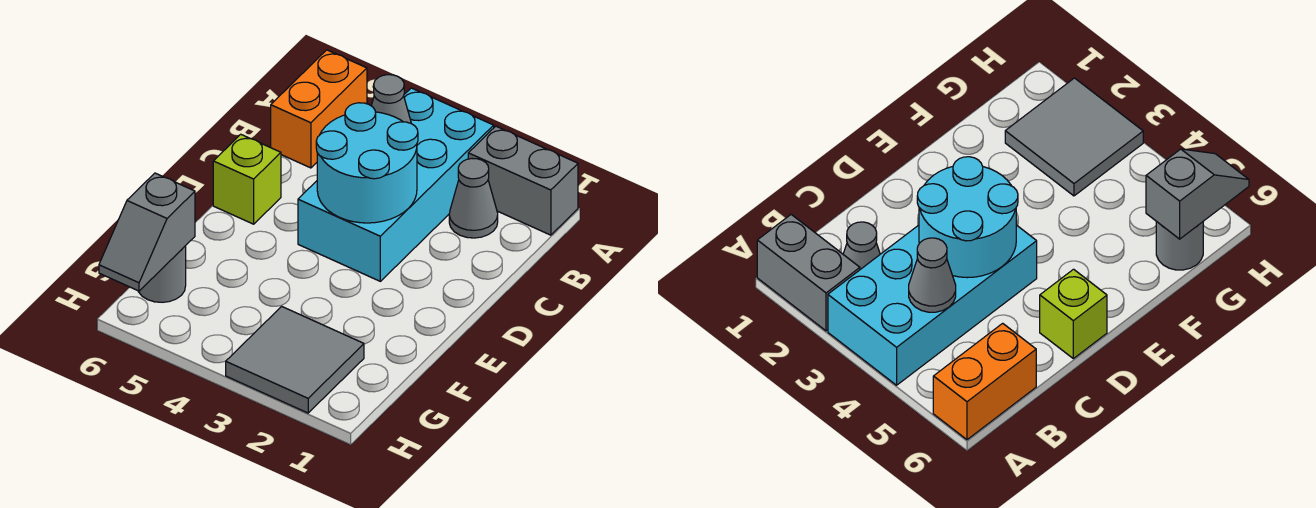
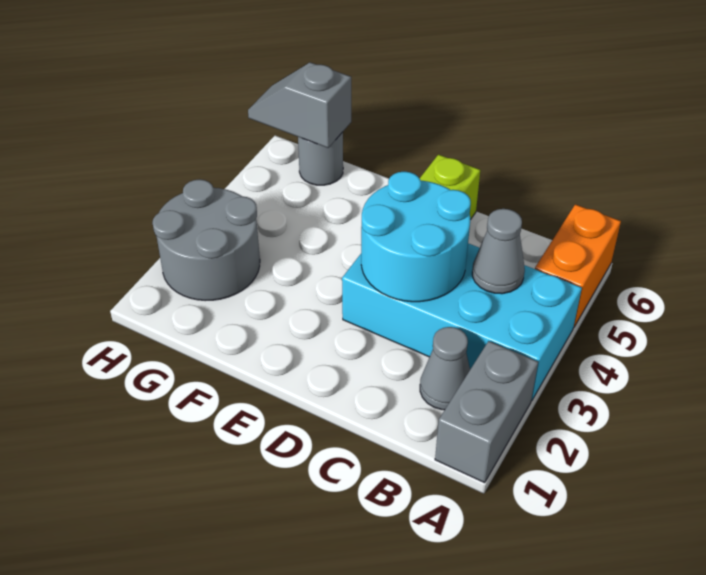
orange 1x2 brick [271,50,367,168] -> orange 1x2 brick turned to [535,204,621,327]
grey 2x2 tile [226,306,364,413] -> grey 2x2 round brick [153,179,260,301]

